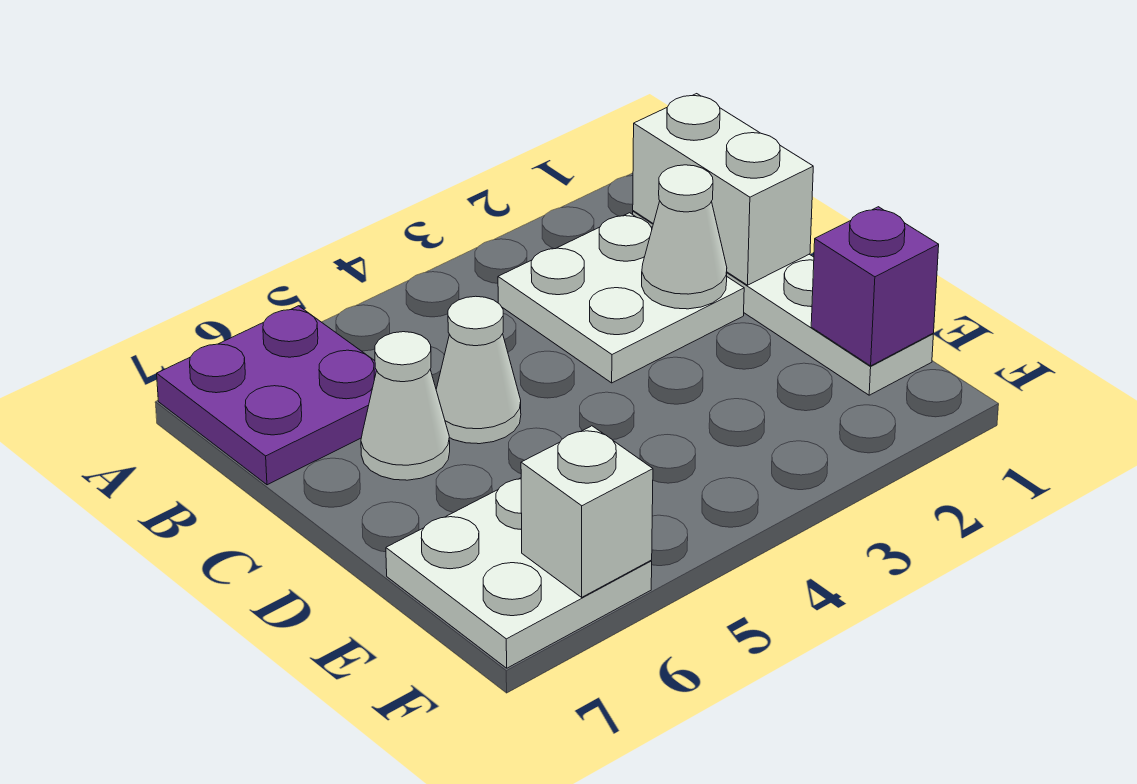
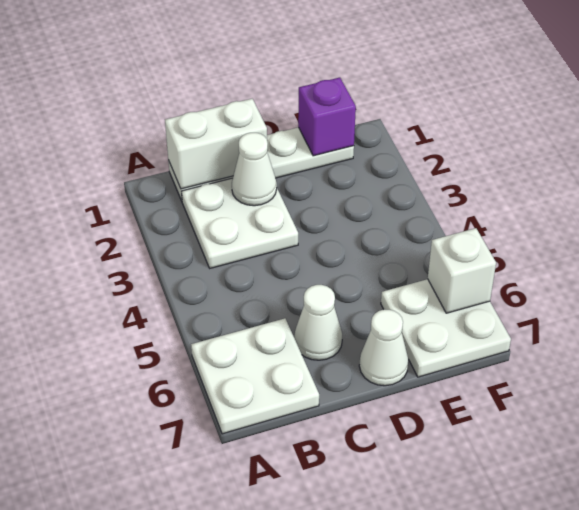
purple 2x2 plate [157,306,377,485] -> white 2x2 plate [191,318,319,434]
white 1x1 cone [436,296,521,444] -> white 1x1 cone moved to [359,309,408,386]

